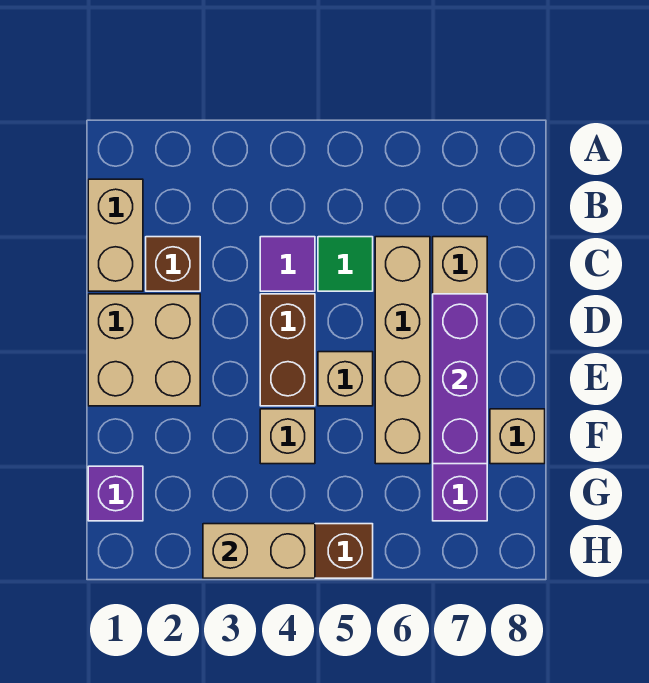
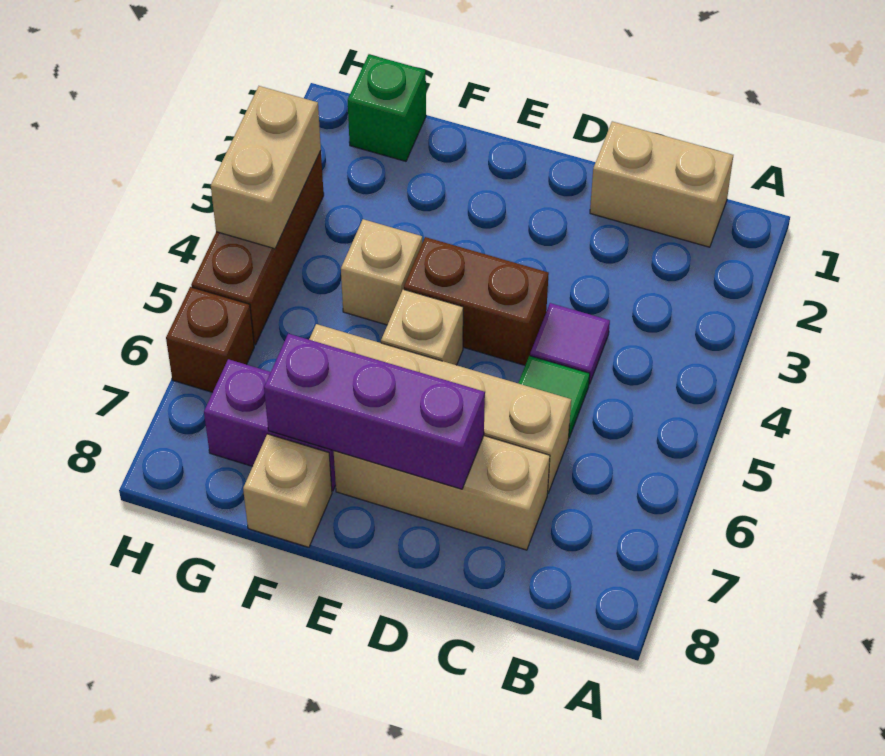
brown 1x1 brick [146,237,200,291] -> brown 1x1 brick moved to [166,287,254,392]
tan 2x2 brick [88,294,200,406] -> none
purple 1x1 brick [88,466,143,521] -> green 1x1 brick [348,54,426,161]

